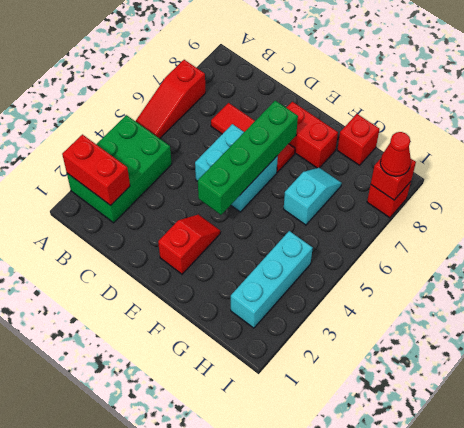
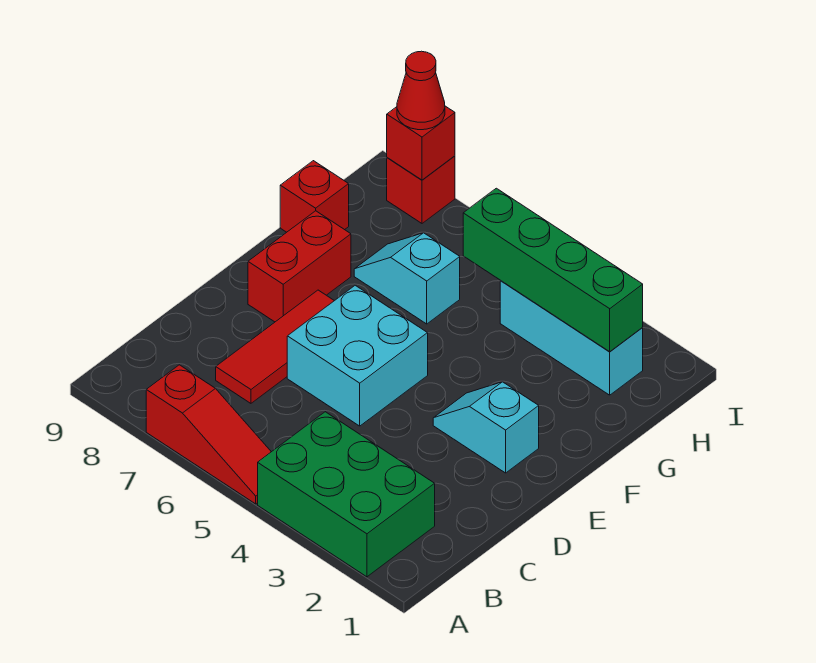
red 1x2 brick [62,135,130,205] -> none
red 1x2 slope [158,215,220,274] -> cyan 1x2 slope [433,382,539,473]
green 1x4 brick [198,101,298,215] -> green 1x4 brick moved to [463,188,643,352]

